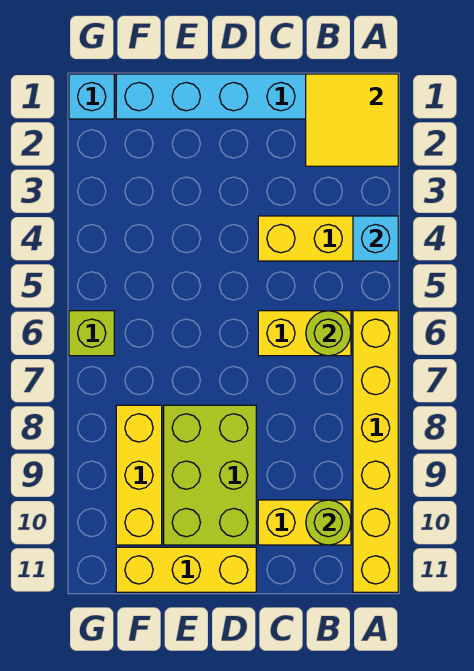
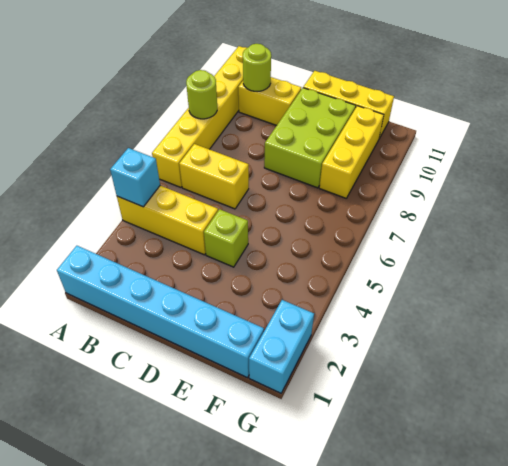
yellow 2x2 tile [306,74,398,166] -> none
lime 1x1 round brick [306,311,351,356] -> lime 1x1 round brick moved to [186,70,217,119]
cyan 1x1 brick [69,74,114,119] -> cyan 1x2 brick [249,300,314,393]
lime 1x1 brick [69,311,114,356] -> lime 1x1 brick moved to [204,209,248,267]

